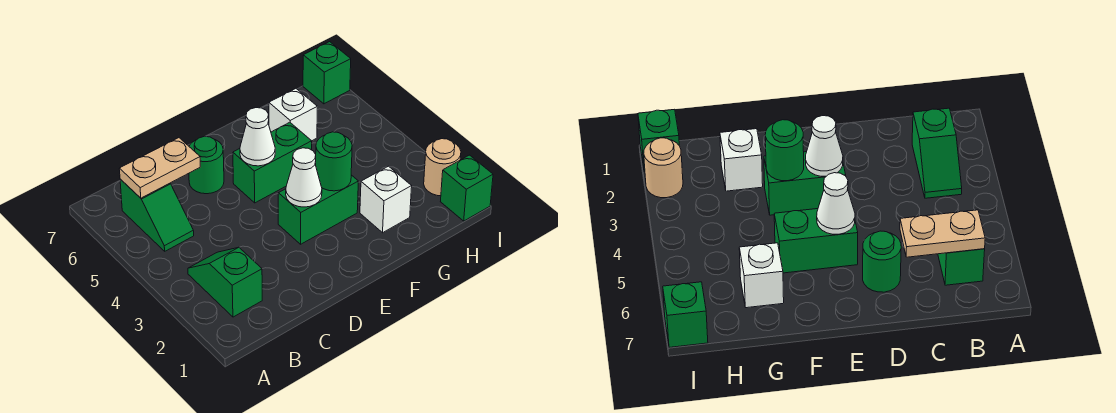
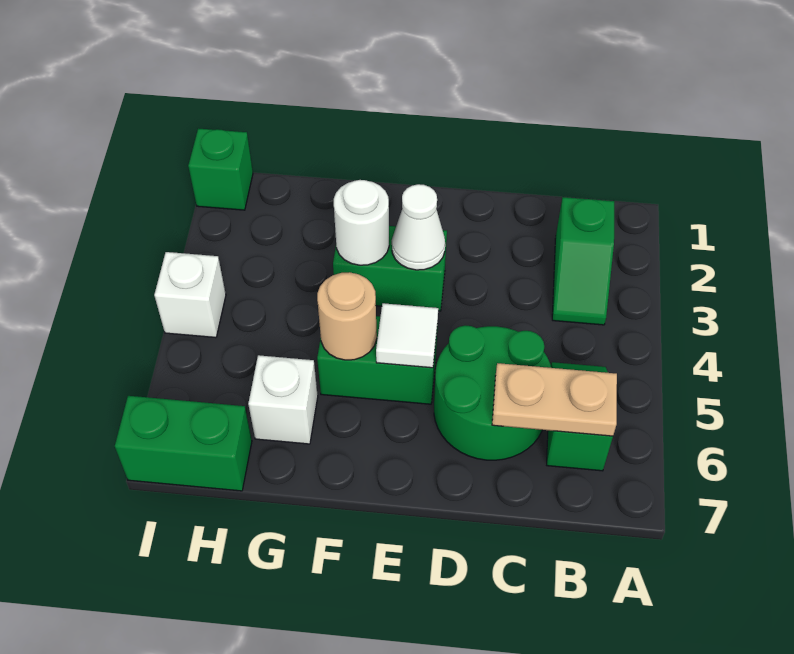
green 1x1 round brick [189,137,224,194] -> green 2x2 round brick [434,325,551,460]
white 1x1 cone [240,108,275,166] -> white 1x1 tile [376,303,438,368]
green 1x1 round brick [315,132,352,191] -> white 1x1 round brick [334,180,389,265]
white 1x1 brick [360,166,412,233] -> white 1x1 brick moved to [154,252,226,338]
tan 1x1 round brick [424,139,461,196] -> tan 1x1 round brick moved to [317,272,377,360]
green 1x1 brick [303,42,351,104] -> green 1x2 brick [115,396,252,491]

